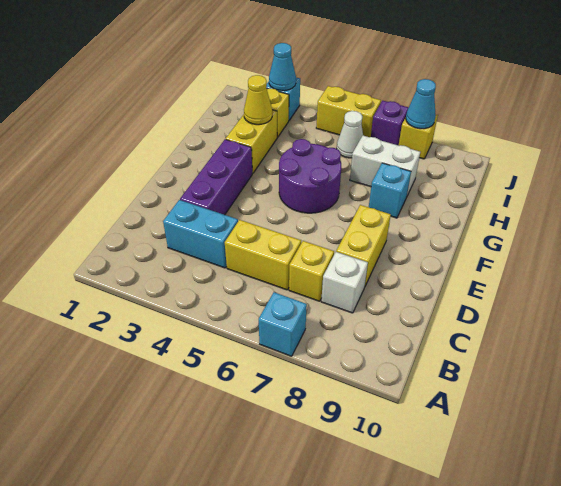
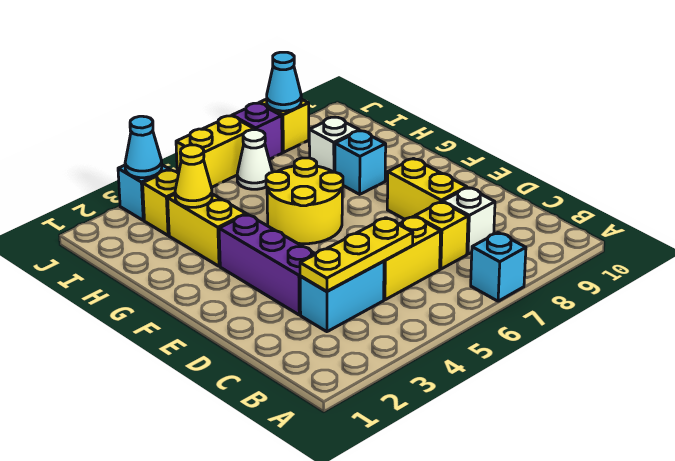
none -> yellow 1x3 plate [300,218,413,291]
purple 2x2 round brick [279,139,341,213] -> yellow 2x2 round brick [266,158,343,244]
white 1x2 brick [350,136,420,196] -> white 1x1 brick [309,117,359,172]

